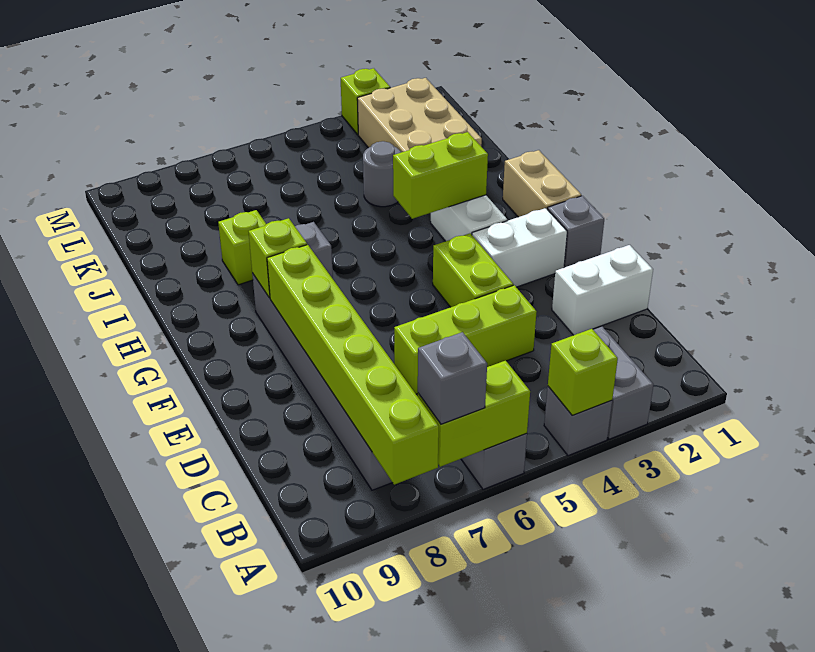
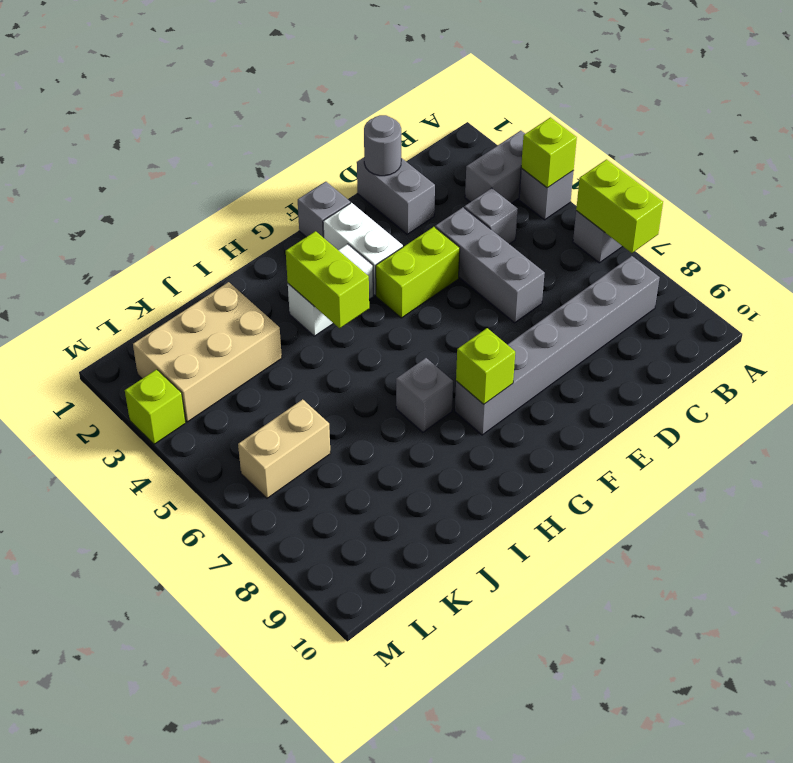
grey 1x1 brick [418,332,487,424] -> grey 1x1 brick moved to [464,188,517,244]
lime 1x6 brick [267,245,439,485] -> none
white 1x2 brick [552,245,653,335] -> grey 1x2 brick [357,158,435,234]
lime 1x3 brick [394,285,537,394] -> grey 1x3 brick [435,207,545,323]
tan 1x2 brick [503,150,581,217] -> tan 1x2 brick moved to [238,399,331,498]
lime 1x1 brick [218,210,266,285] -> none
grey 1x1 round brick [363,141,401,207] -> grey 1x1 round brick moved to [364,115,401,176]

